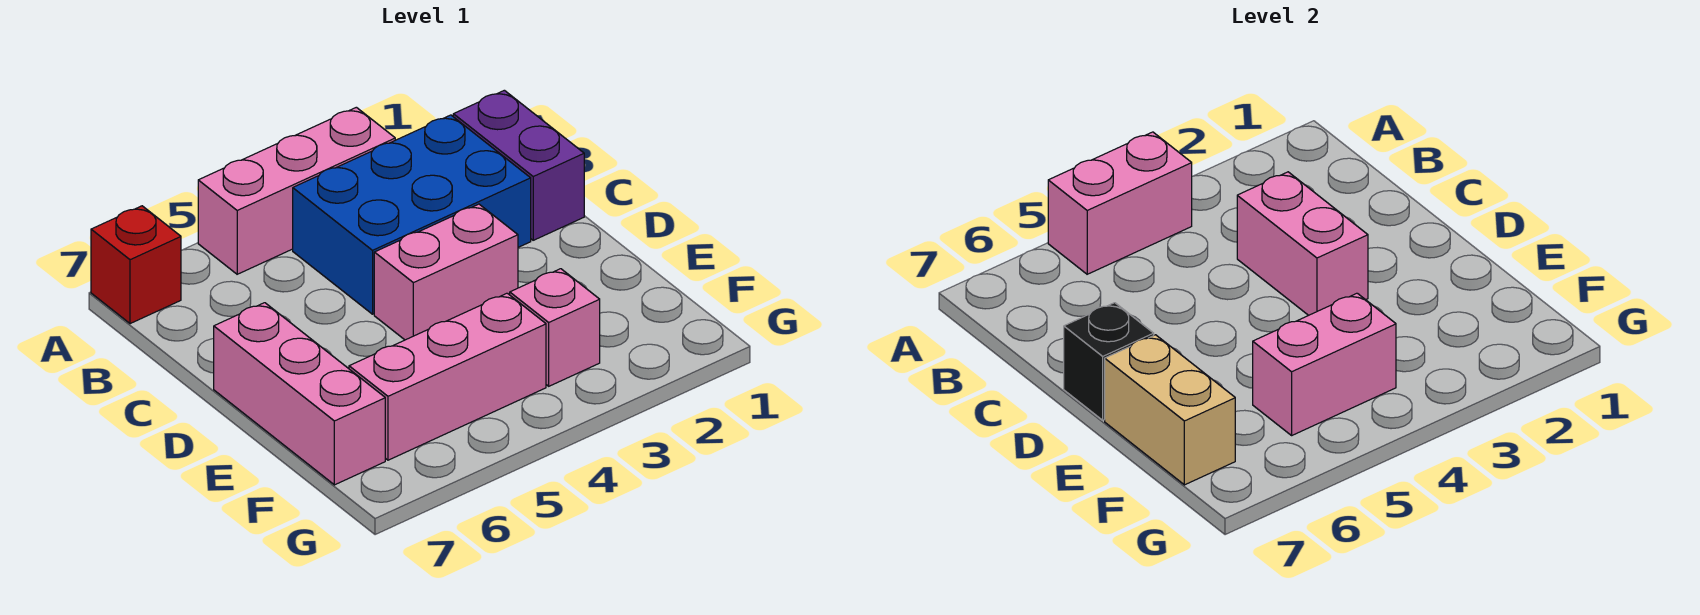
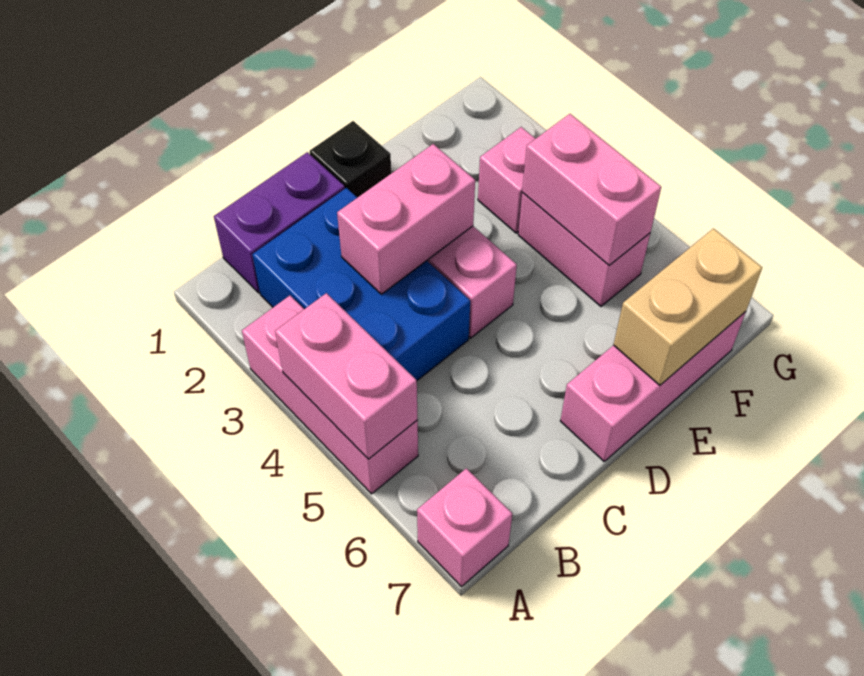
red 1x1 brick [91,206,181,324] -> pink 1x1 brick [417,468,512,587]
black 1x1 brick [1064,303,1154,420] -> black 1x1 brick moved to [310,121,391,198]
pink 1x3 brick [349,293,546,460] -> pink 1x2 brick [518,193,650,306]

